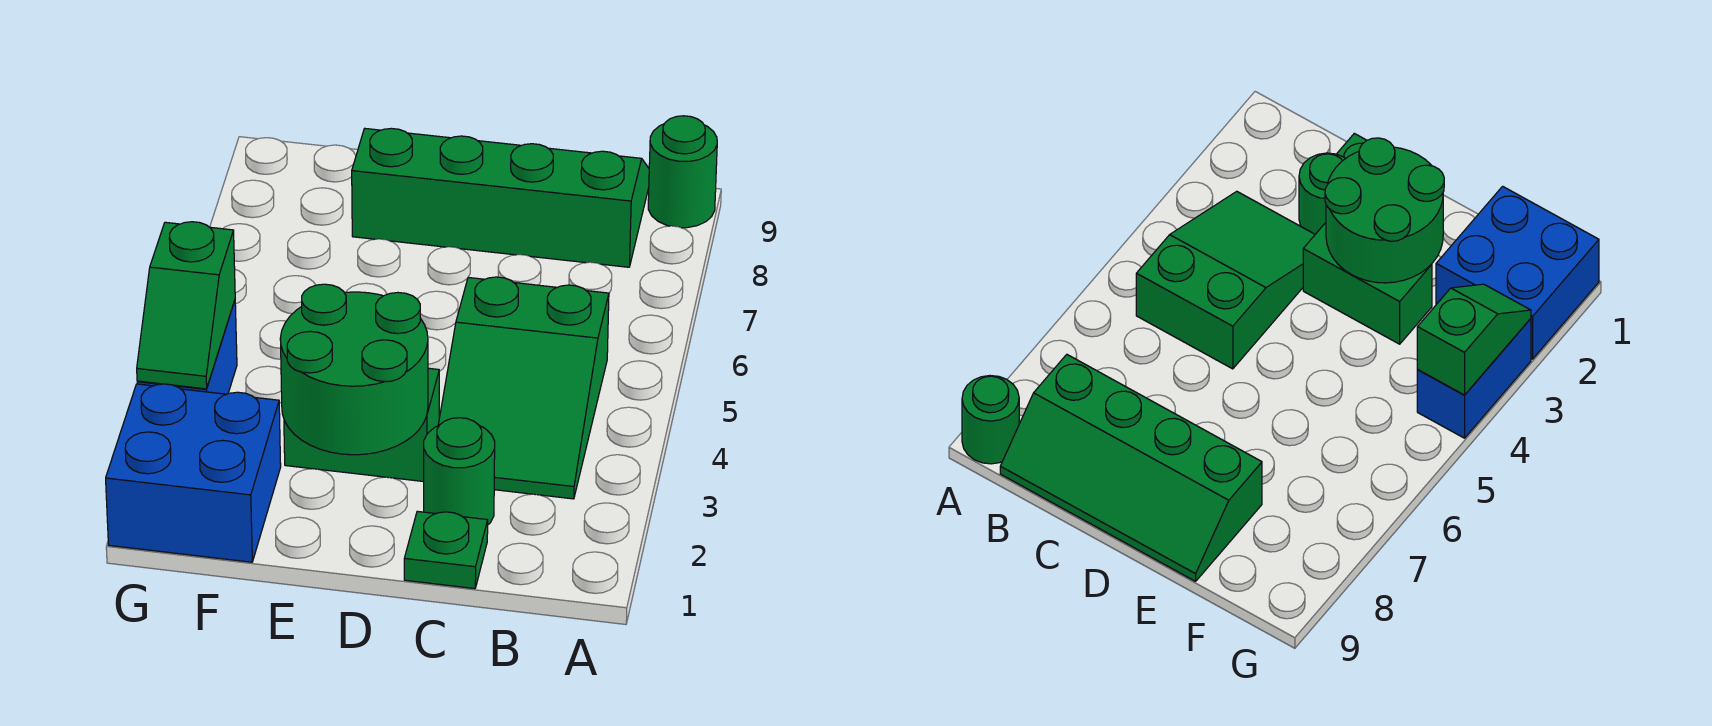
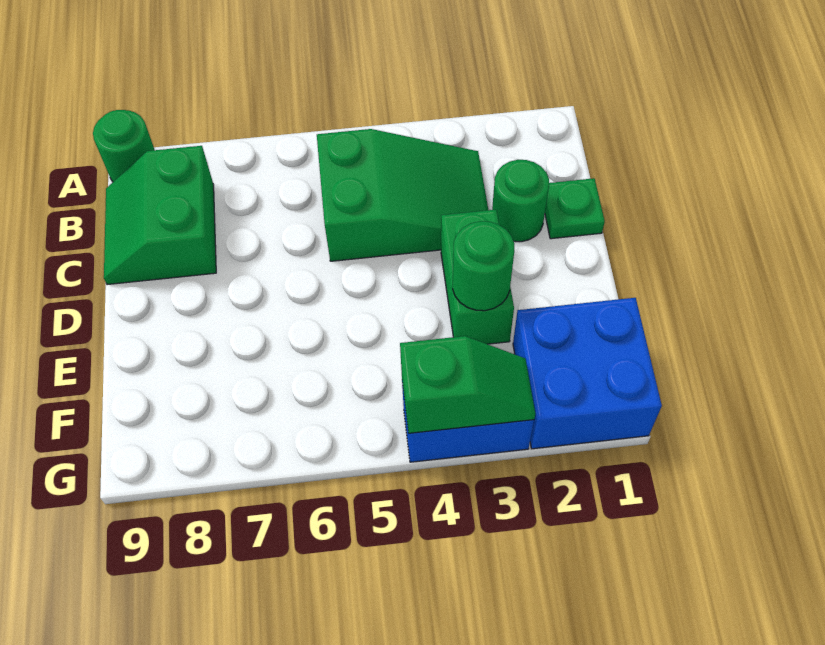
green 2x4 slope [352,128,649,267] -> green 2x2 slope [104,146,216,285]
green 2x2 round brick [280,284,428,455] -> green 1x1 round brick [452,221,514,311]

